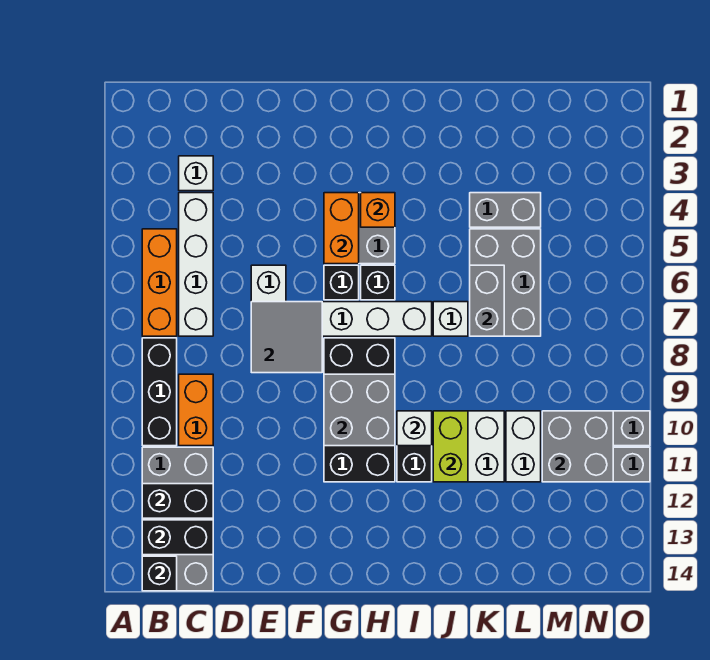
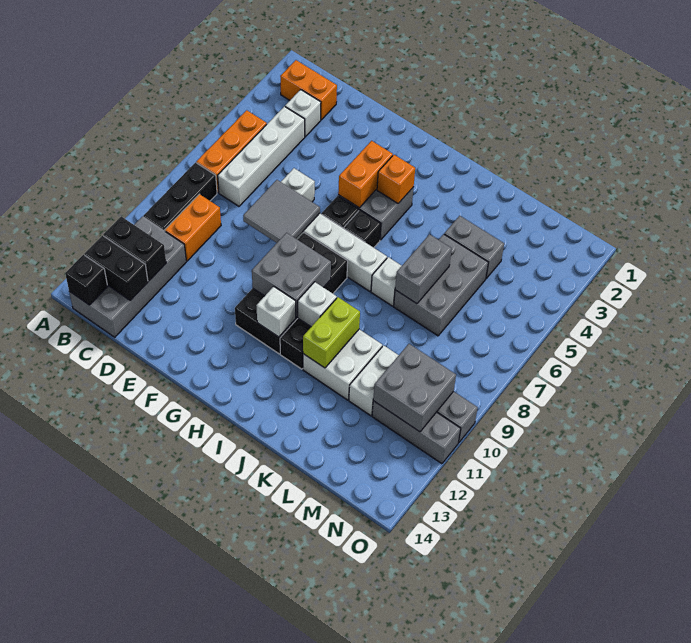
none -> orange 1x2 brick [280,60,337,120]
none -> white 1x1 brick [256,286,296,337]

